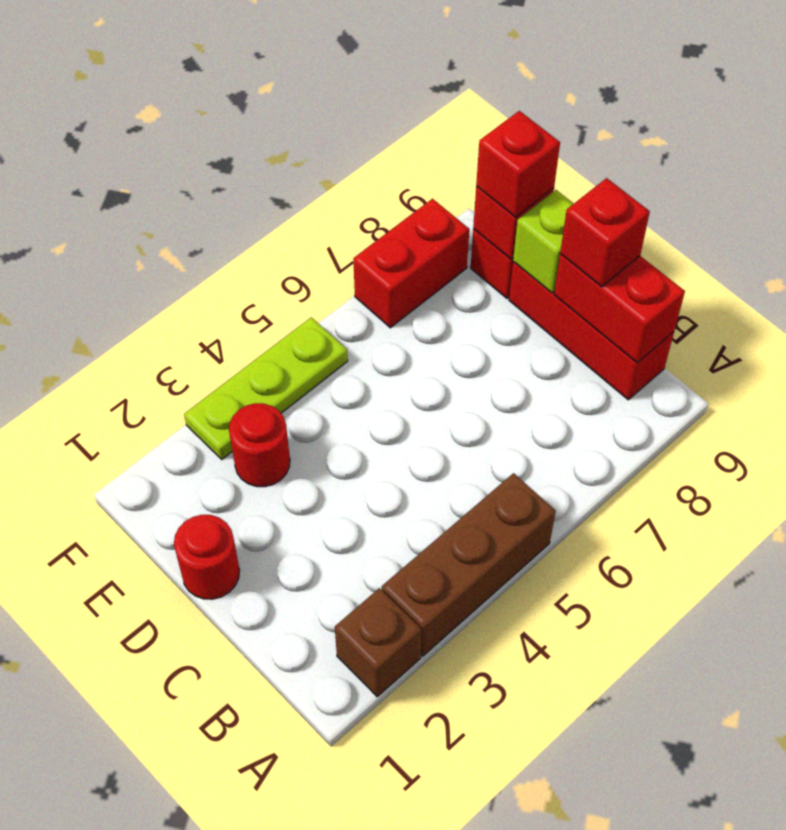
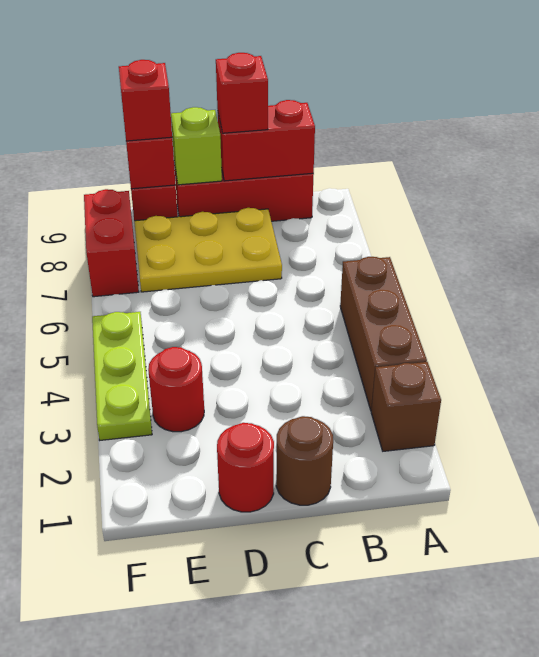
none -> brown 1x1 round brick [276,416,333,505]
none -> yellow 2x3 plate [134,208,282,292]

